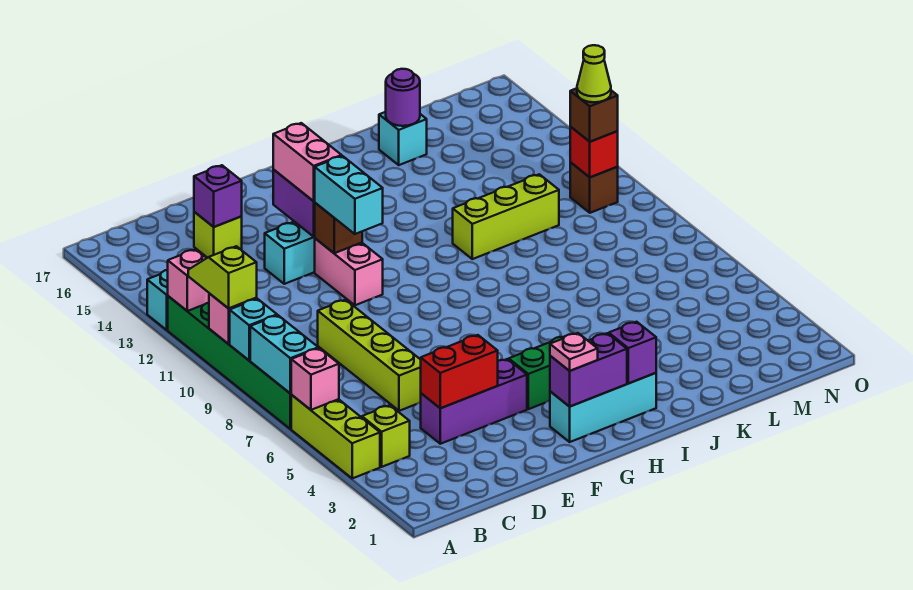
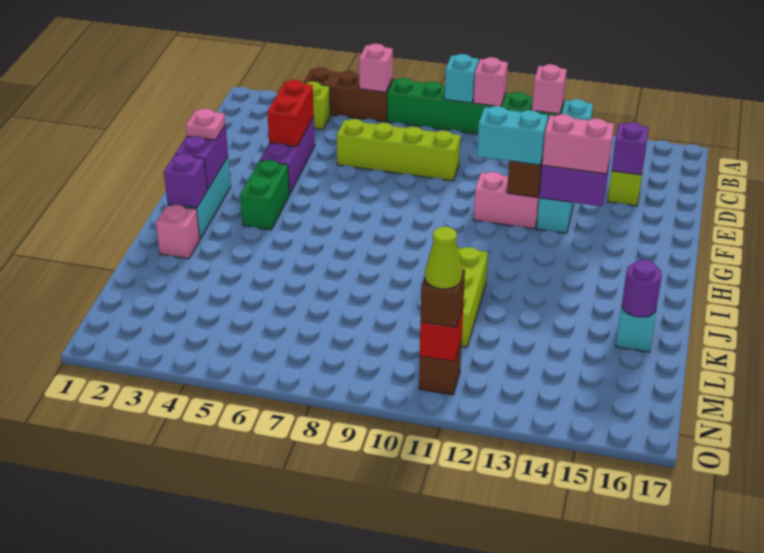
lime 1x3 brick [291,395,380,478] -> brown 1x3 brick [304,68,393,122]
cyan 1x2 brick [250,315,318,394] -> none
lime 1x2 slope [188,246,257,308] -> none
none -> pink 1x1 brick [156,205,200,259]

